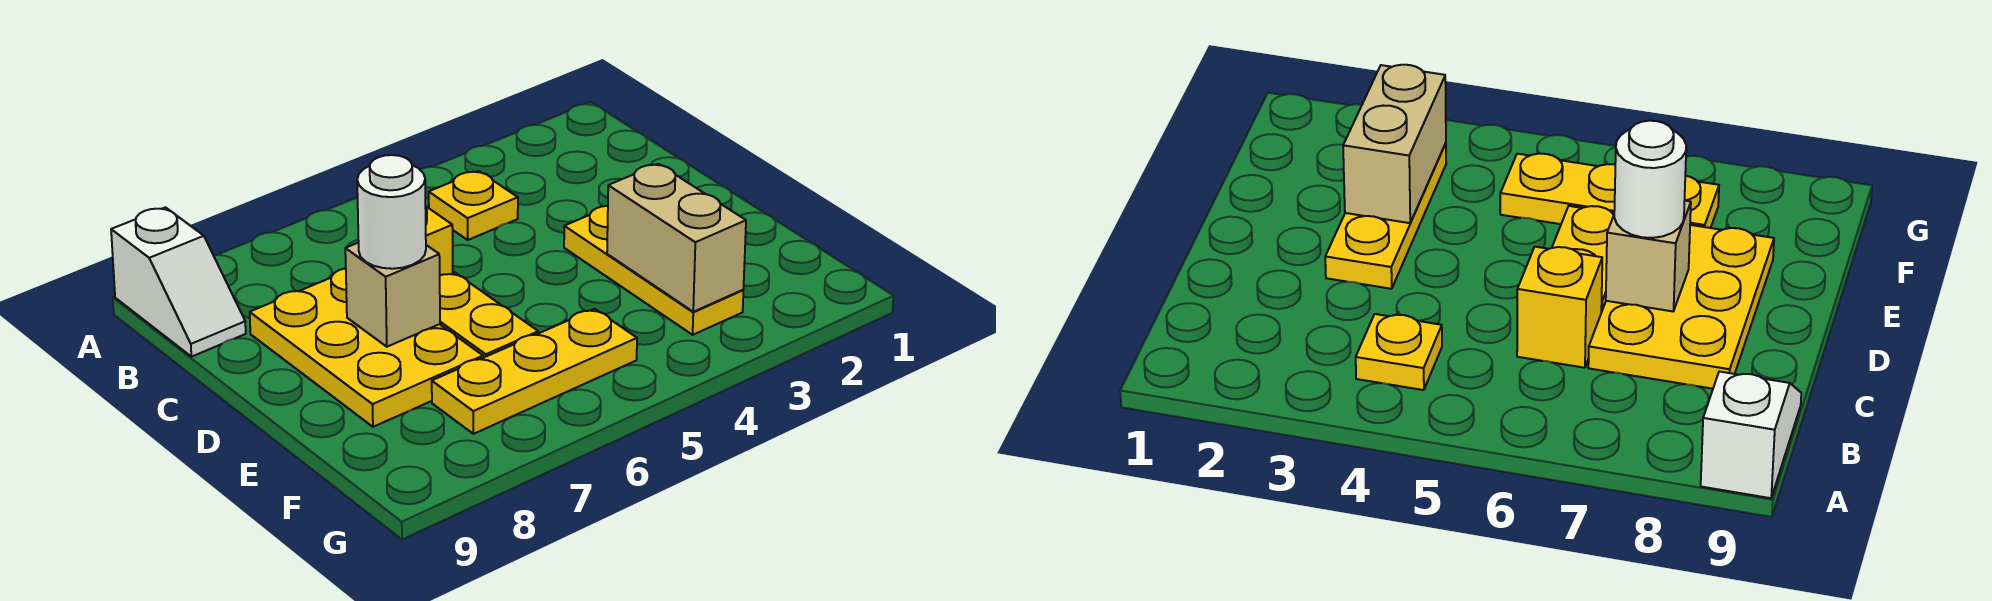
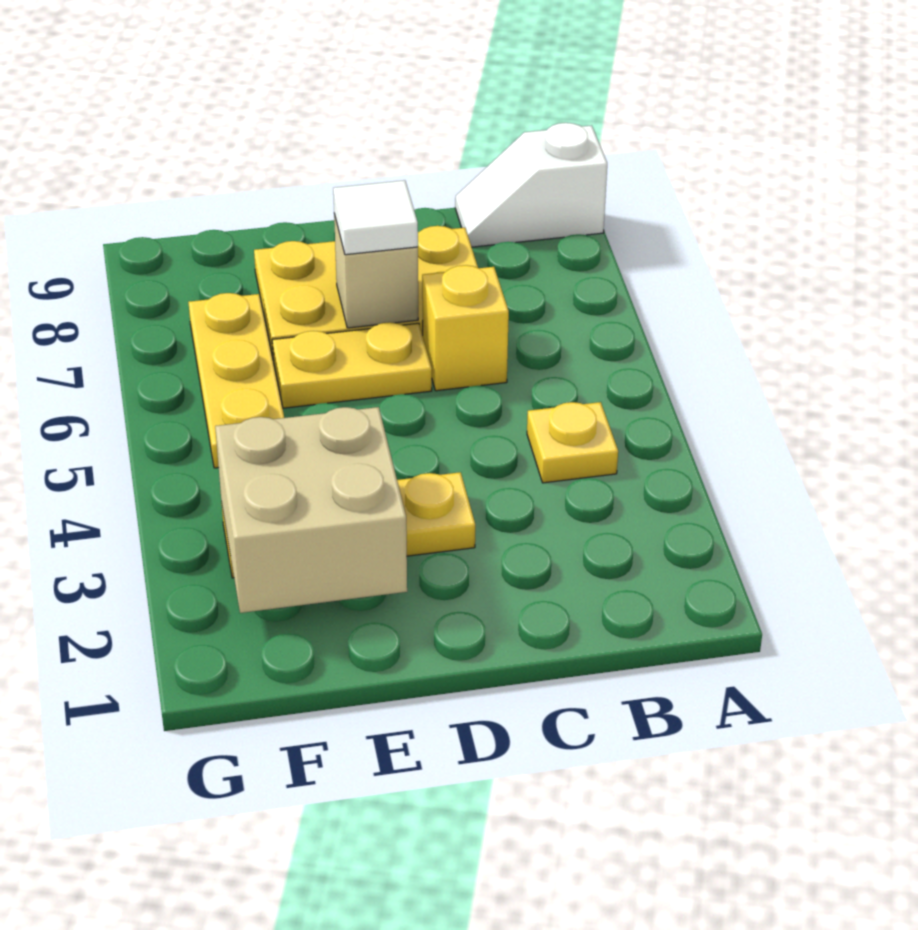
white 1x1 round brick [357,155,426,269] -> white 1x1 tile [333,180,418,255]
tan 1x2 brick [607,164,746,312] -> tan 2x2 brick [215,407,407,613]

